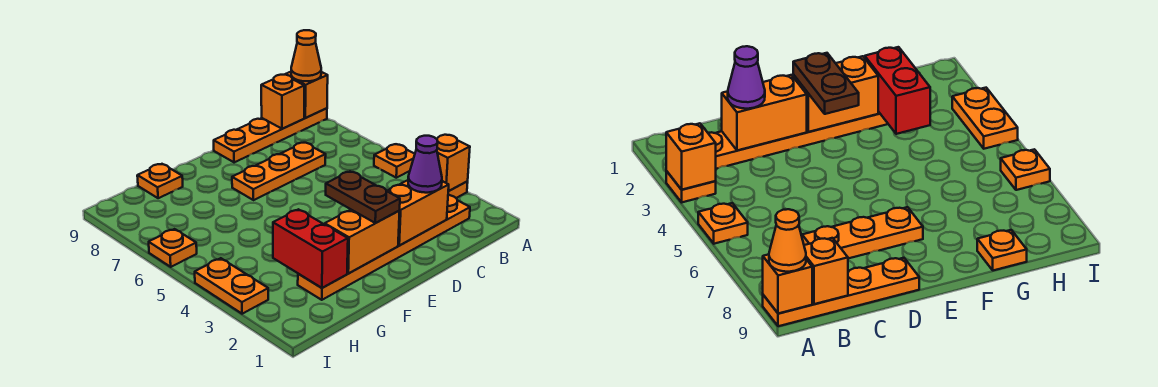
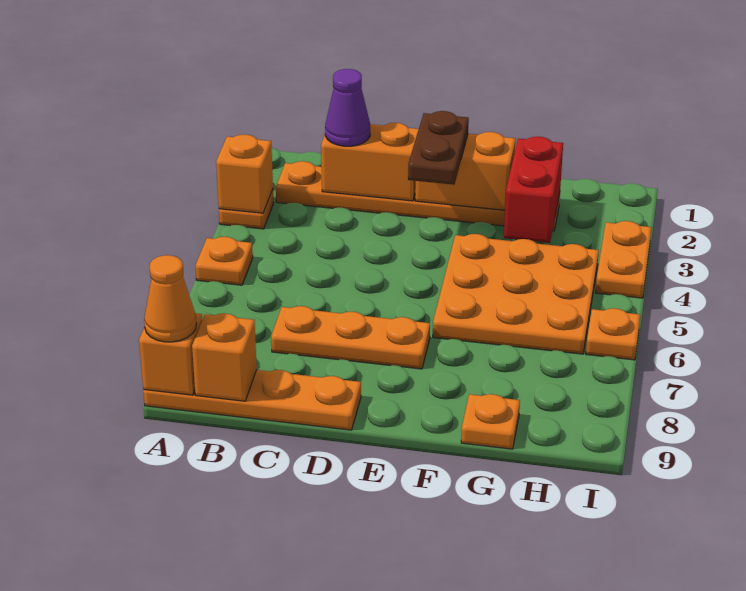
none -> orange 3x3 plate [433,234,599,354]

